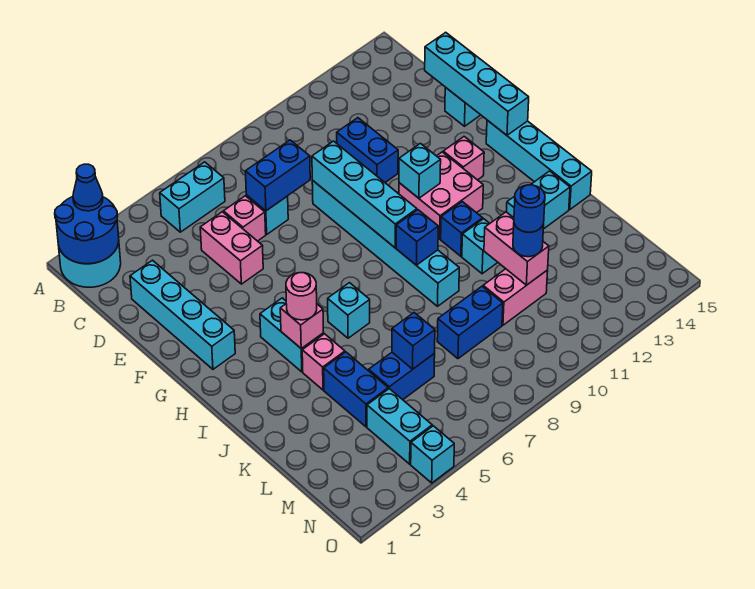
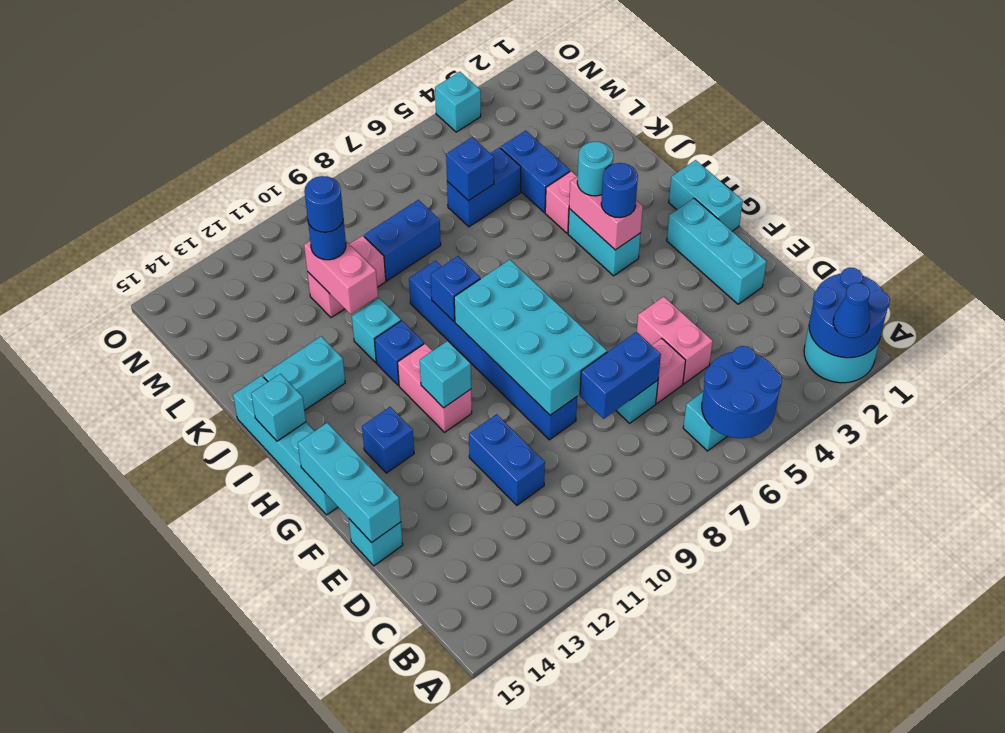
none -> blue 2x2 round brick [702,346,782,438]
cyan 1x4 brick [130,260,235,369] -> cyan 1x3 brick [667,198,767,304]
cyan 1x4 brick [425,32,529,135] -> cyan 1x3 brick [298,423,401,543]
cyan 1x6 brick [312,181,459,306] -> blue 1x6 brick [409,261,577,440]
cyan 1x4 brick [312,141,417,248] -> cyan 2x4 brick [454,260,607,415]
pink 2x2 brick [399,152,483,239] -> pink 1x2 brick [398,344,472,432]
pink 1x1 brick [443,137,484,180] -> blue 1x1 brick [362,407,414,473]
none -> blue 1x1 round brick [601,163,638,218]
pink 1x1 brick [280,304,324,349] -> pink 1x2 brick [569,177,643,250]
pink 1x1 round brick [286,273,317,320] -> cyan 1x1 round brick [577,142,613,196]
cyan 1x1 brick [328,283,370,338] -> cyan 1x1 brick moved to [251,374,306,441]
cyan 1x2 brick [367,389,432,464] -> cyan 1x2 brick moved to [669,160,743,231]

